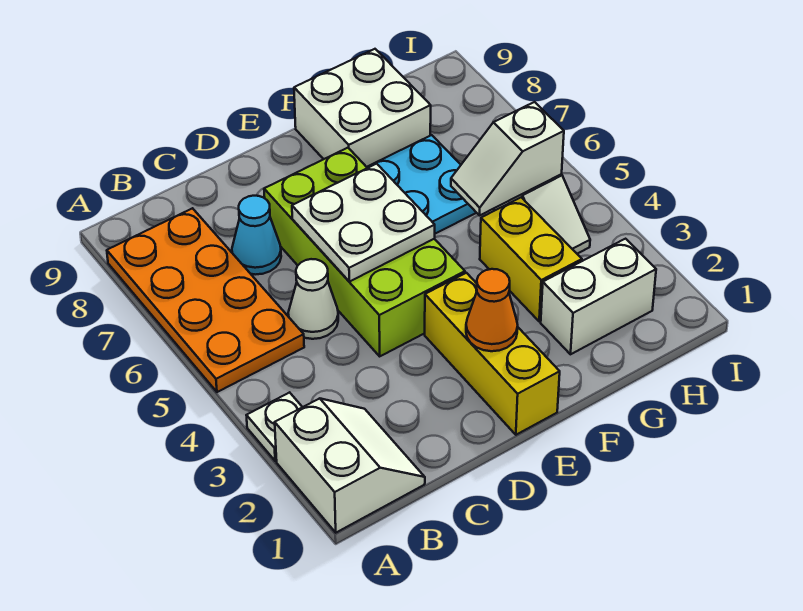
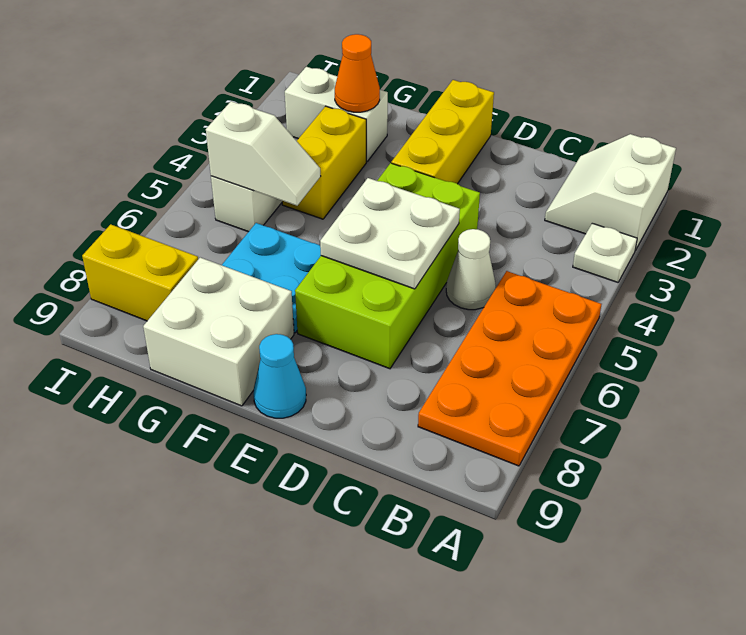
cyan 1x1 cone [232,196,281,275] -> cyan 1x1 cone moved to [253,334,306,418]
orange 1x1 cone [466,269,518,351] -> orange 1x1 cone moved to [335,34,380,112]
none -> yellow 1x2 brick [82,224,198,321]

